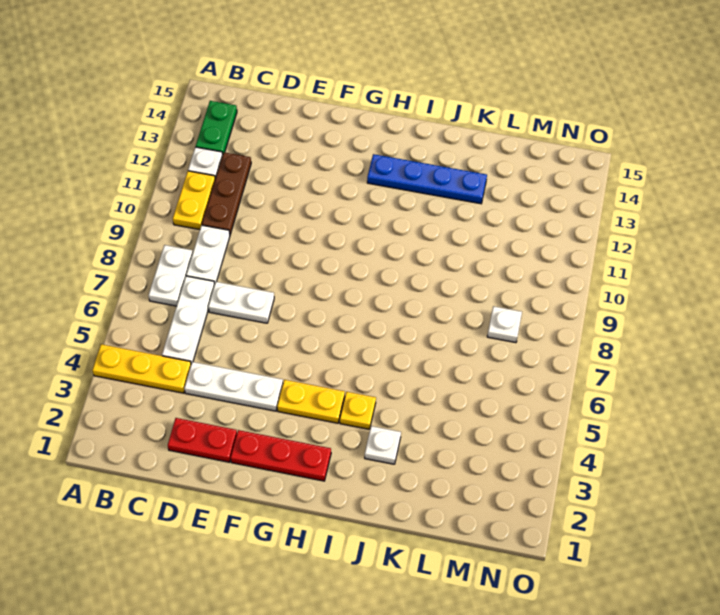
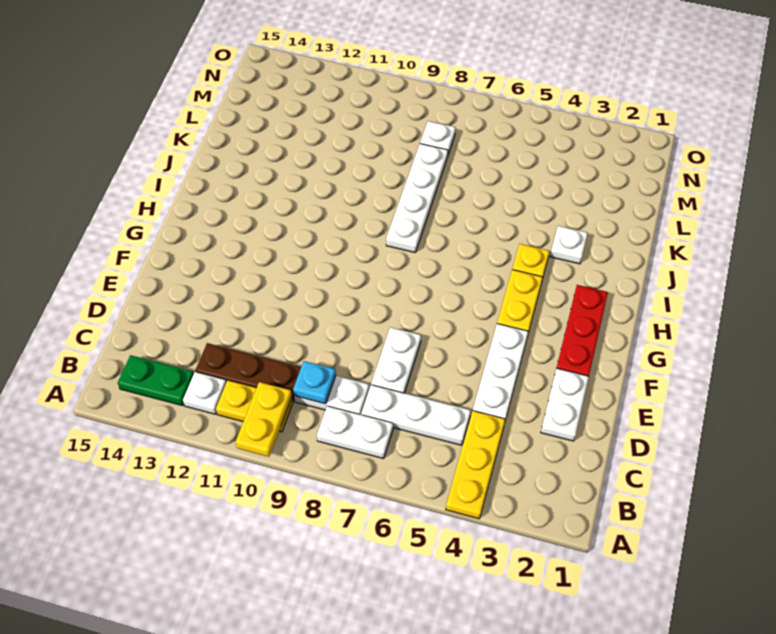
none -> yellow 1x2 plate [236,382,292,457]
none -> cyan 1x1 plate [293,361,336,404]
red 1x2 plate [168,418,237,462] -> white 1x2 plate [541,368,589,441]
blue 1x4 plate [367,154,487,204] -> none
none -> white 1x4 plate [386,144,448,252]

